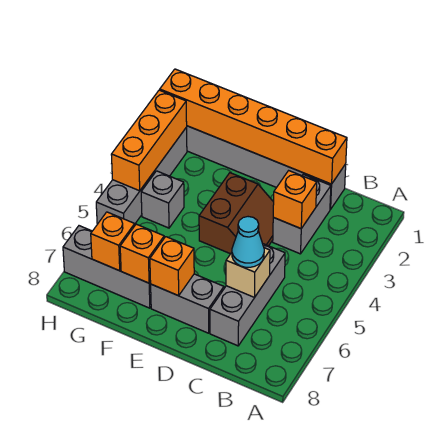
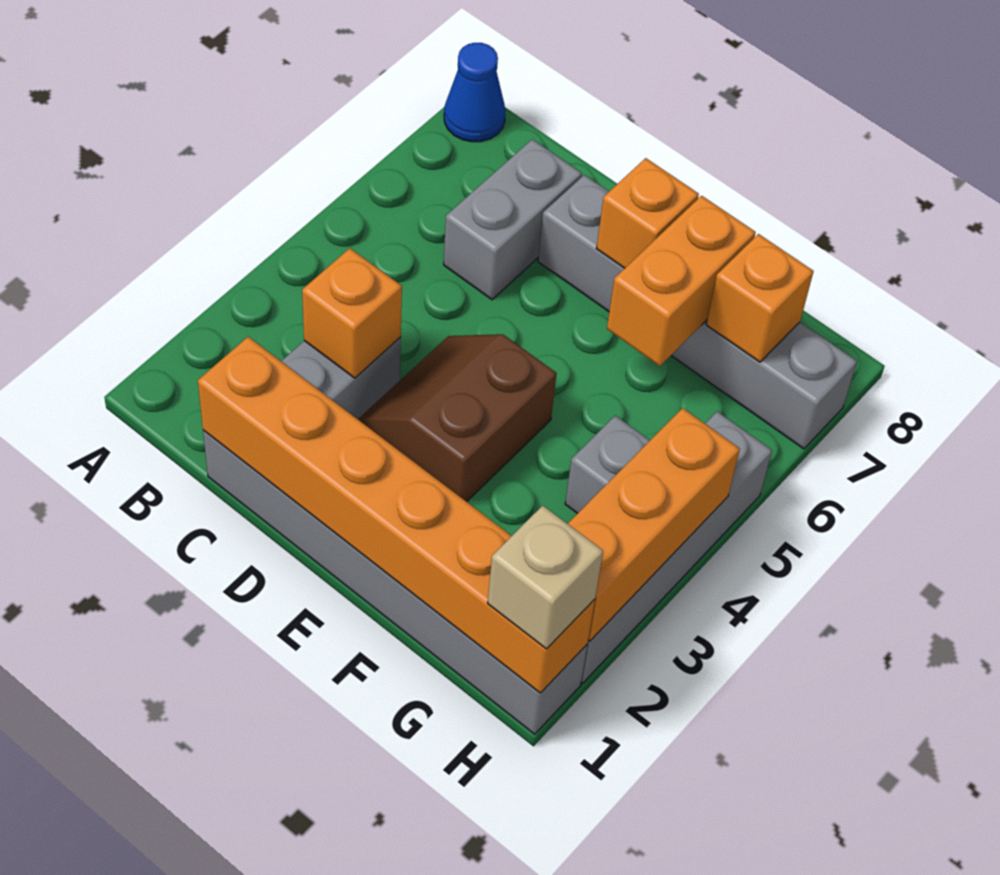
none -> blue 1x1 cone [444,43,505,142]
grey 1x3 brick [210,244,285,346] -> grey 1x2 brick [444,139,582,300]
tan 1x1 brick [226,248,270,297] -> tan 1x1 brick moved to [488,506,603,649]
cyan 1x1 cone [232,217,264,267] -> none
orange 1x1 brick [120,224,164,283] -> orange 1x2 brick [607,196,756,366]

